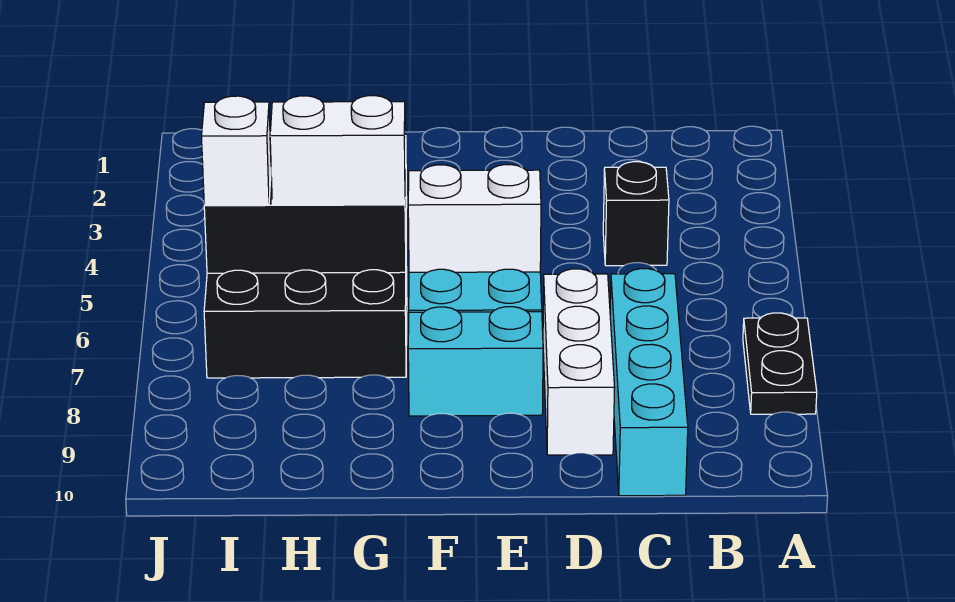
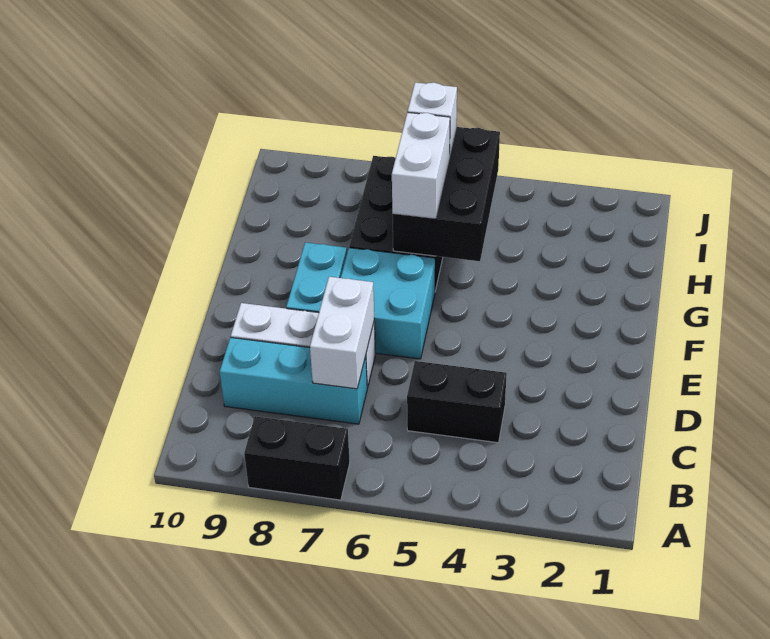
black 1x2 plate [743,313,817,414] -> black 1x2 brick [244,416,350,500]
black 1x1 brick [603,162,669,266] -> black 1x2 brick [407,361,507,443]
cyan 1x4 brick [610,269,688,496] -> cyan 1x3 brick [220,337,367,424]
white 1x2 brick [408,165,541,272] -> white 1x2 brick moved to [310,277,374,389]

